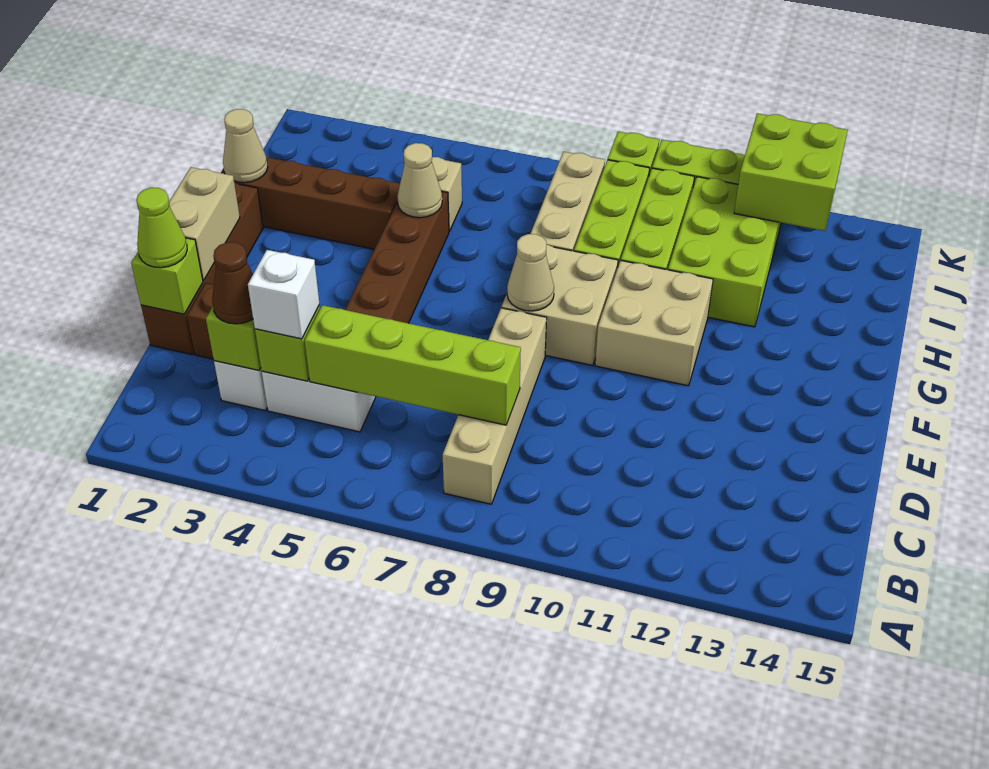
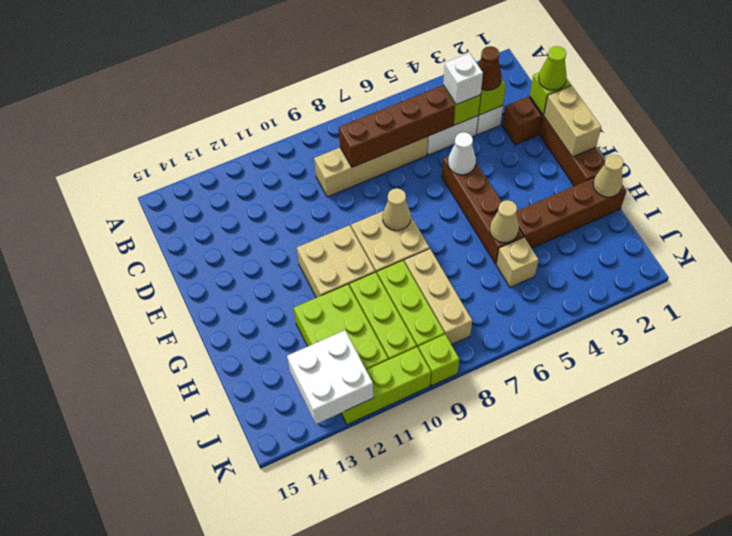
tan 1x4 brick [443,308,547,504] -> tan 1x4 brick turned to [314,136,428,197]
lime 1x4 brick [305,305,521,425] -> brown 1x4 brick [339,86,455,167]
none -> white 1x1 cone [448,132,476,175]
lime 2x2 brick [734,113,848,231] -> white 2x2 brick [287,330,373,424]

